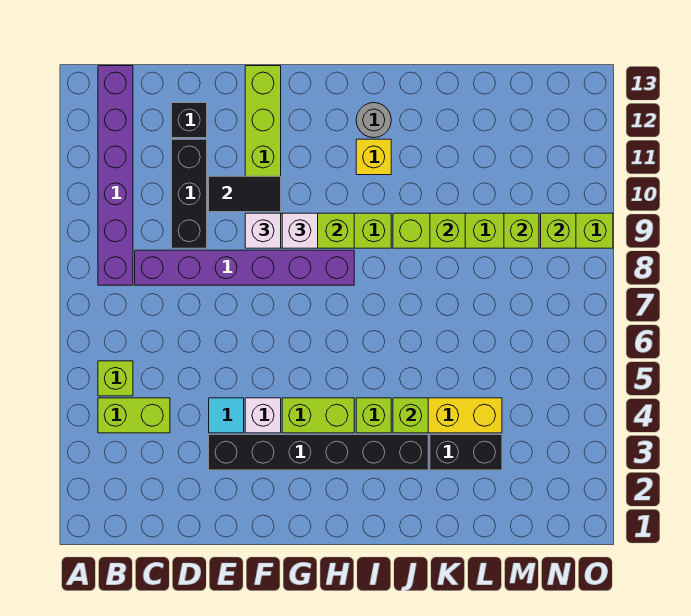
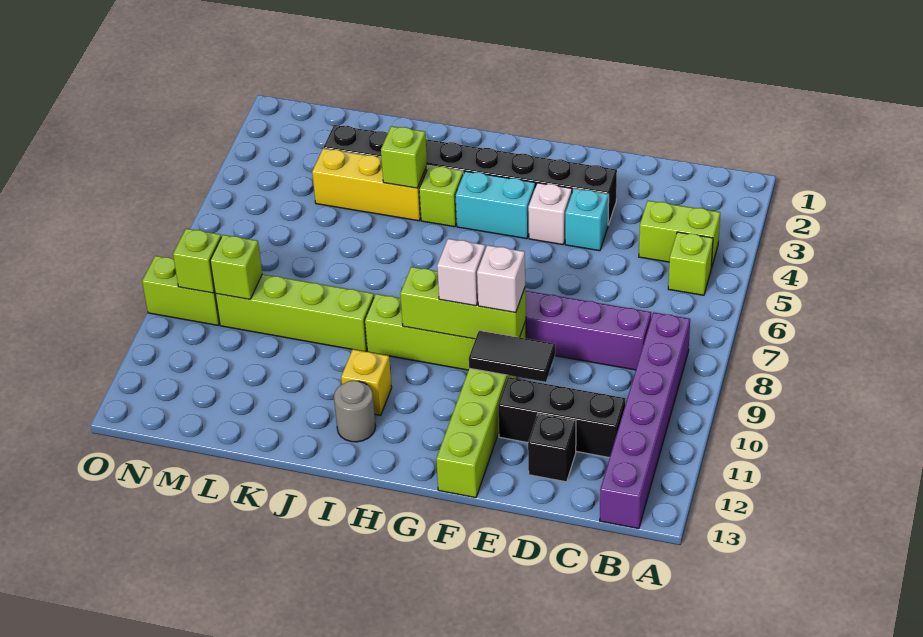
black 1x3 brick [172,139,207,248] -> black 1x3 brick turned to [498,377,626,458]
cyan 1x1 tile [209,398,244,433] -> cyan 1x1 brick [565,189,609,251]
lime 1x2 brick [282,398,354,433] -> cyan 1x2 brick [455,171,535,239]
lime 1x1 brick [430,213,465,248] -> none

